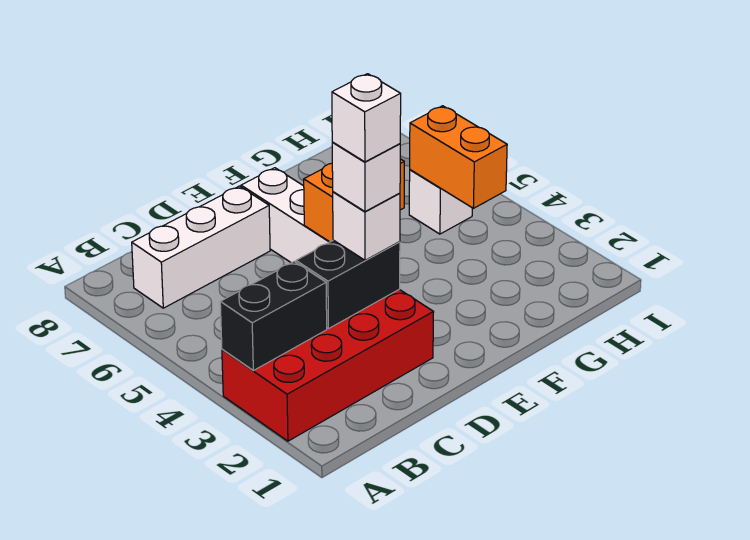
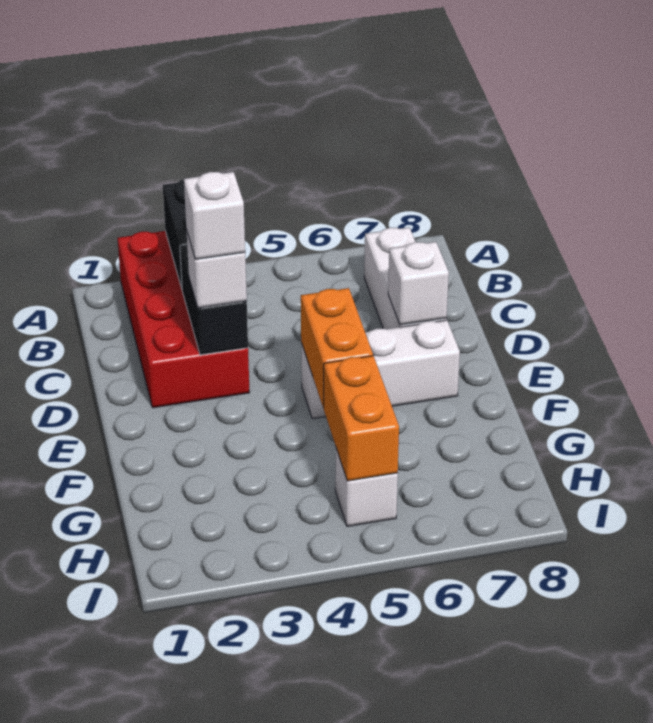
white 1x1 brick [332,74,401,162] -> white 1x1 brick moved to [388,242,449,325]
orange 1x2 brick [410,106,507,208] -> orange 1x2 brick turned to [324,356,399,481]

